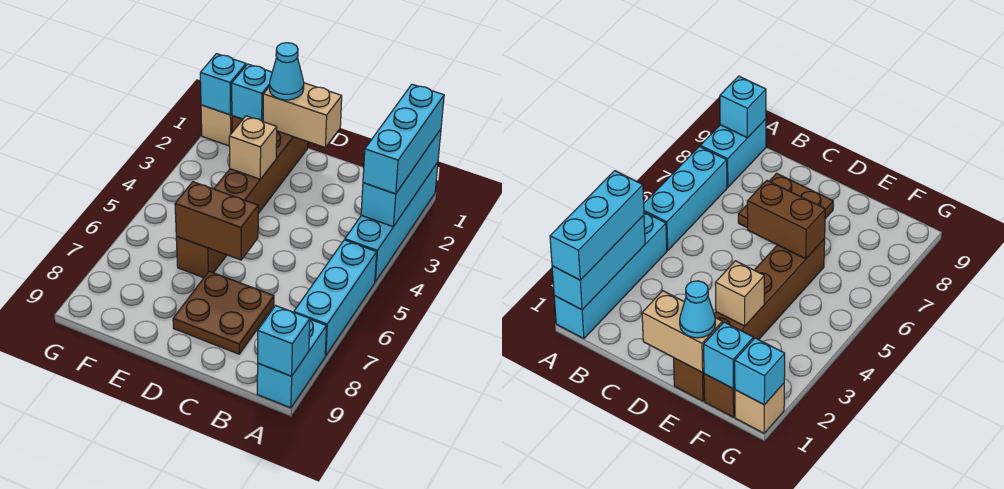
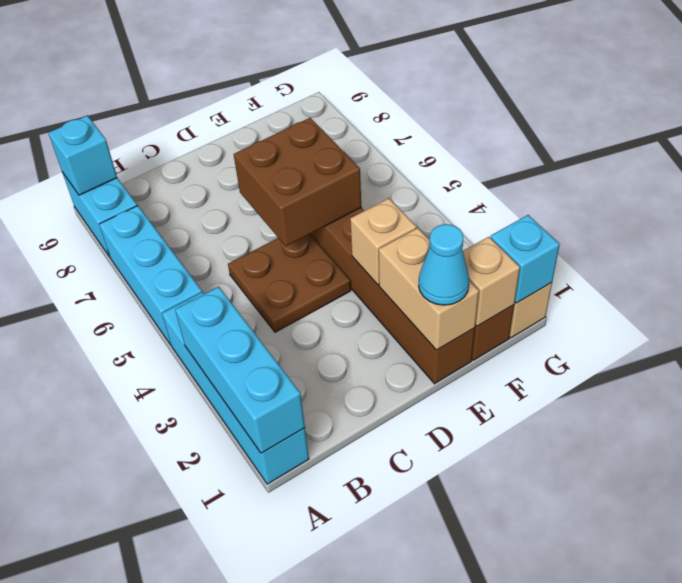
cyan 1x3 brick [363,84,444,194] -> none
brown 2x2 plate [173,271,274,354] -> brown 2x2 plate moved to [228,234,351,332]
tan 1x2 brick [263,83,342,147] -> tan 1x2 brick turned to [379,228,479,350]
brown 1x2 brick [175,182,258,260] -> brown 2x2 brick [234,118,361,246]
cyan 1x1 brick [232,64,272,122] -> tan 1x1 brick [463,237,520,326]

